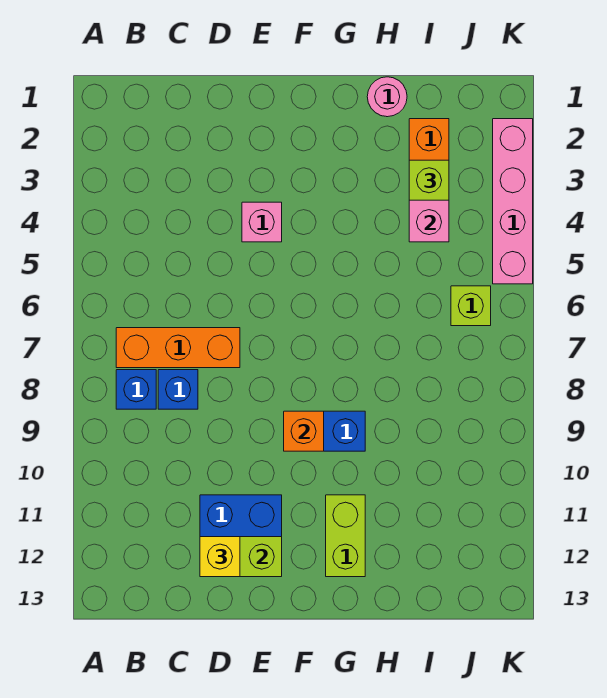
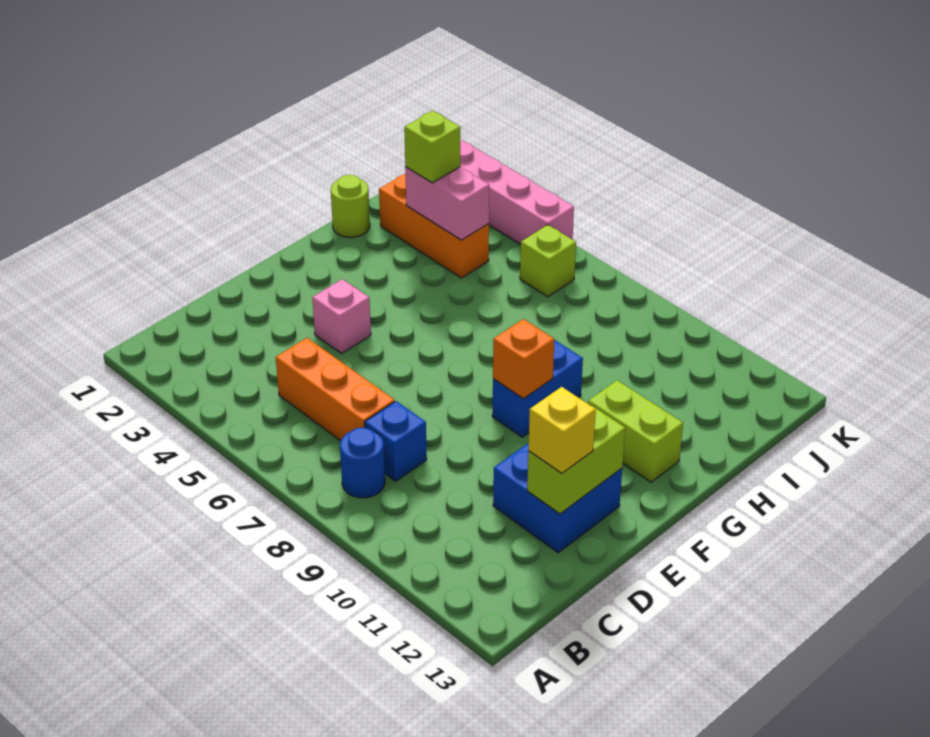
orange 1x3 brick [116,328,240,368] -> orange 1x3 brick turned to [276,338,395,441]
blue 1x1 brick [116,370,156,409] -> blue 1x1 round brick [340,428,385,498]
pink 1x1 round brick [367,77,407,117] -> lime 1x1 round brick [331,175,370,237]

